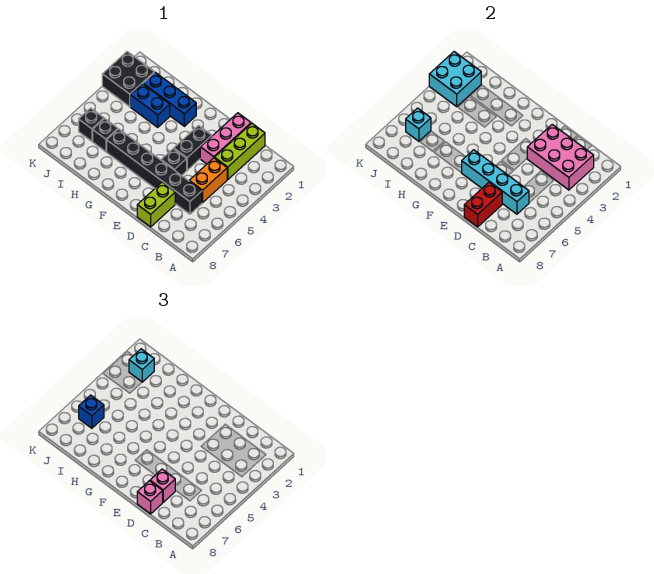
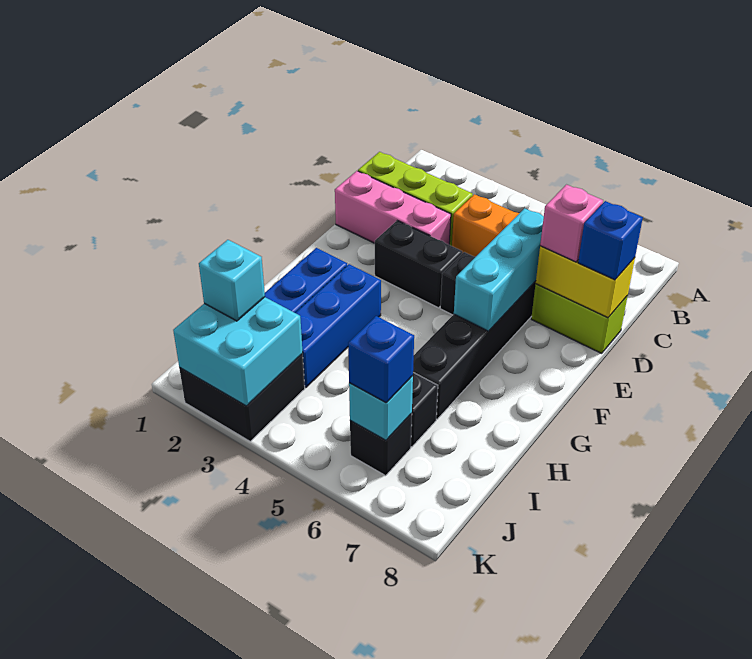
pink 2x3 brick [527,125,594,190] -> none
cyan 1x4 brick [462,150,529,214] -> cyan 1x3 brick [454,208,544,331]
red 1x2 brick [464,182,502,227] -> yellow 1x2 brick [536,246,635,318]
pink 1x1 brick [137,481,163,514] -> blue 1x1 brick [578,201,643,280]
blue 1x2 brick [130,84,170,127] -> blue 1x3 brick [296,264,381,388]

